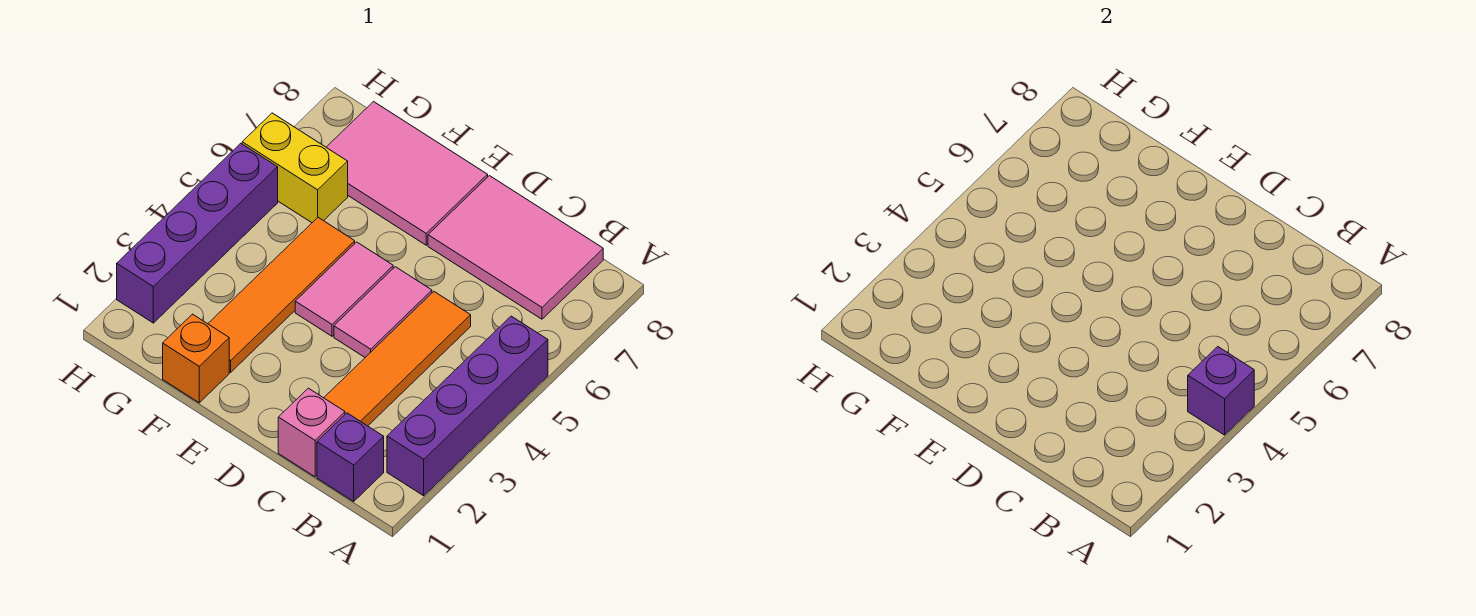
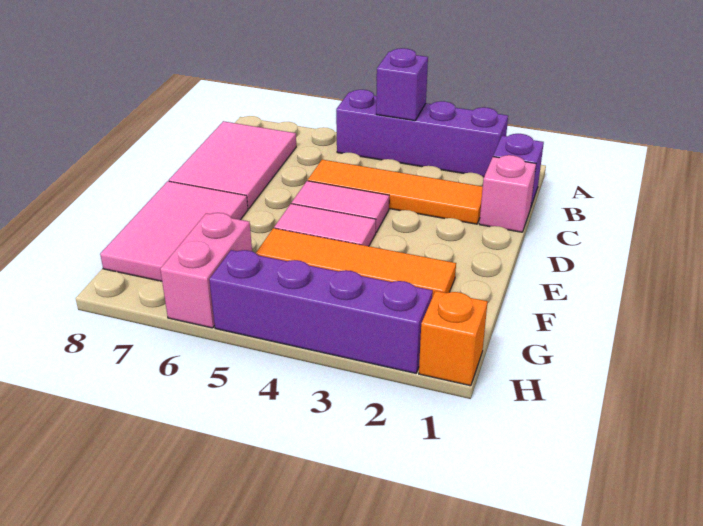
orange 1x1 brick [163,314,229,403] -> orange 1x1 brick moved to [419,291,488,386]
yellow 1x2 brick [242,113,348,223] -> pink 1x2 brick [160,213,252,328]

